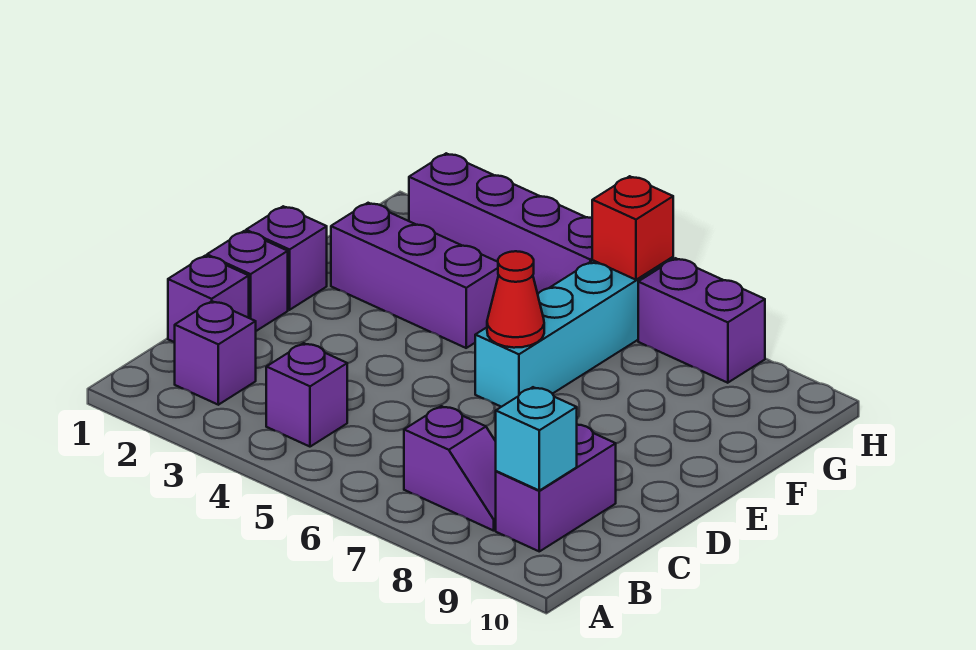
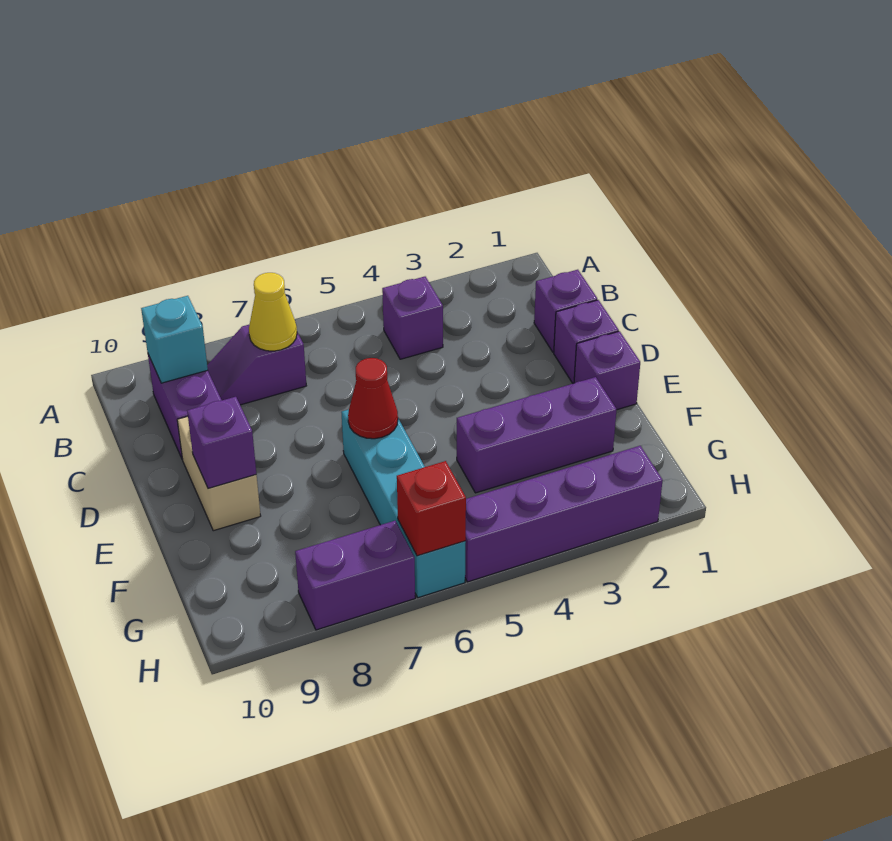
purple 1x1 brick [175,301,256,405] -> purple 1x1 brick moved to [187,397,256,488]
none -> yellow 1x1 cone [249,273,297,351]
none -> tan 1x2 brick [177,416,261,531]

